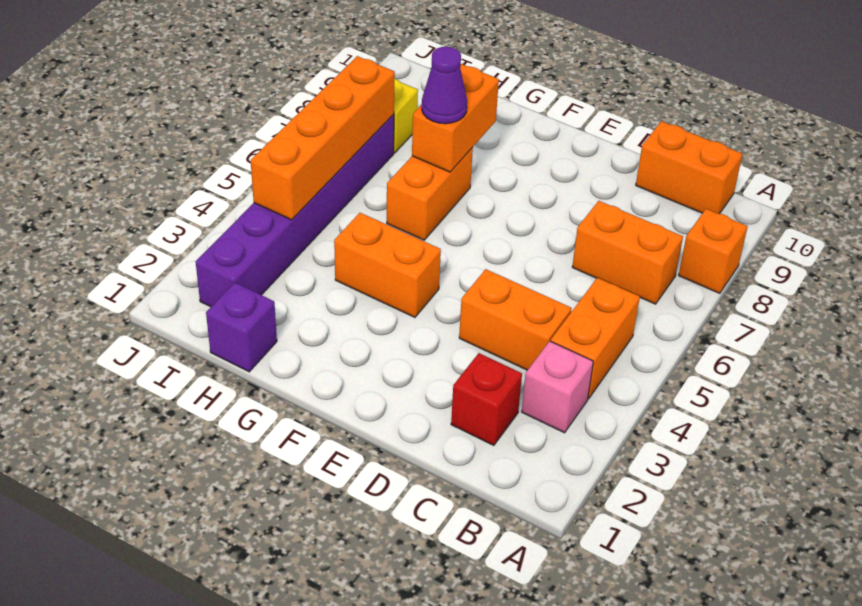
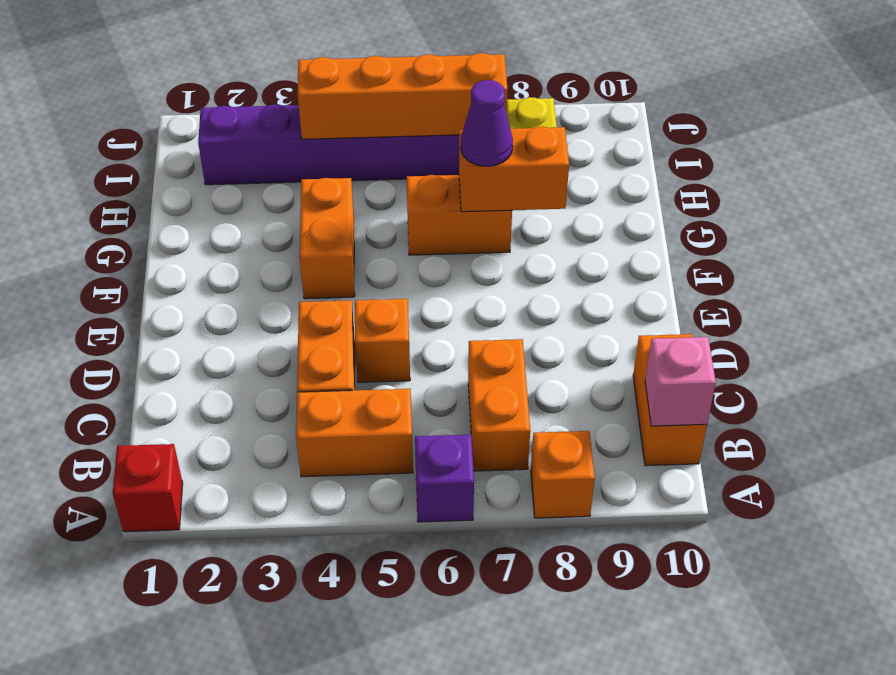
pink 1x1 brick [522,341,593,433] -> pink 1x1 brick moved to [645,337,716,426]
red 1x1 brick [451,353,522,445] -> red 1x1 brick moved to [113,444,183,532]
none -> orange 1x1 brick [355,299,410,382]
purple 1x1 brick [206,283,277,372] -> purple 1x1 brick moved to [415,435,474,522]

